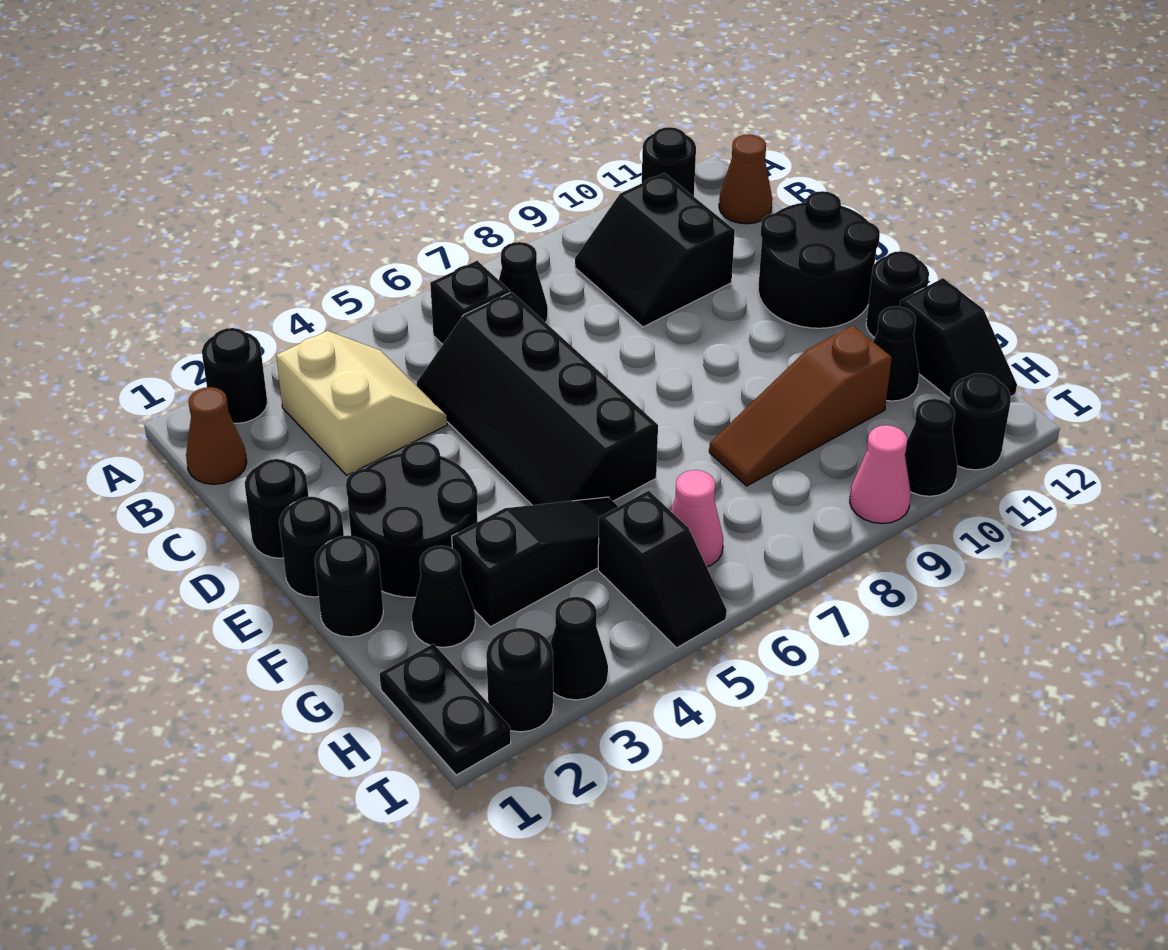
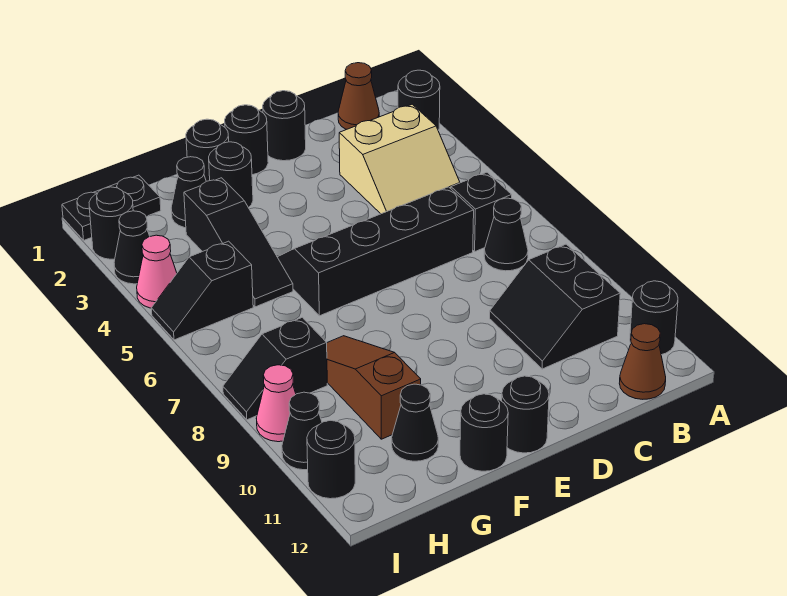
black 2x2 slope [575,173,735,327] -> black 2x2 slope turned to [490,244,620,369]
black 2x2 round brick [758,191,880,328] -> black 1x1 round brick [502,376,549,453]
black 2x2 round brick [346,441,478,597] -> black 1x1 round brick [209,142,253,208]
black 1x2 slope [900,278,1017,399] -> black 1x2 slope moved to [223,317,327,420]
pink 1x1 cone [671,470,723,567] -> pink 1x1 cone moved to [137,235,177,308]

